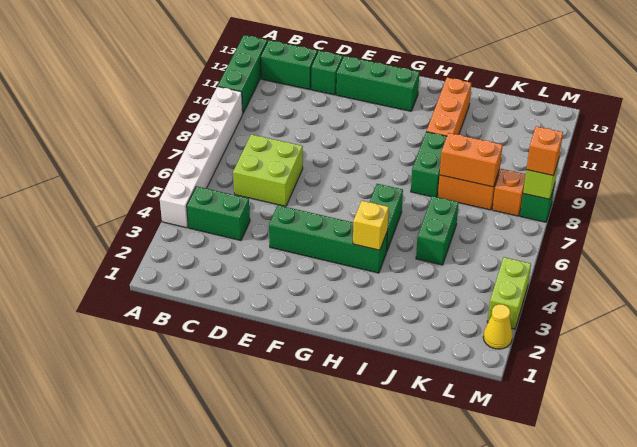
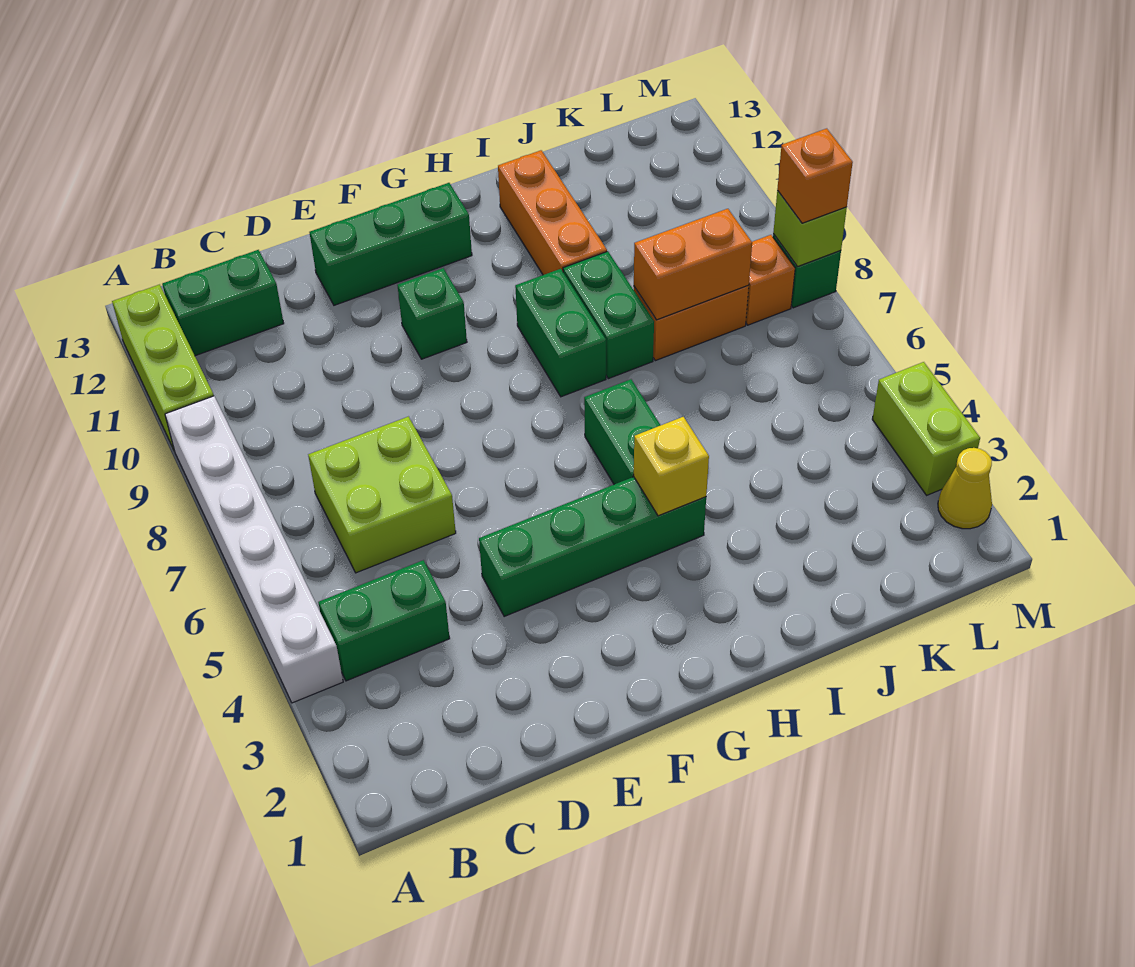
green 1x3 brick [218,35,267,113] -> lime 1x3 brick [112,284,214,449]
green 1x1 brick [311,51,343,95] -> green 1x1 brick moved to [397,268,467,359]
green 1x2 brick [416,196,459,265] -> green 1x2 brick moved to [515,269,606,397]

